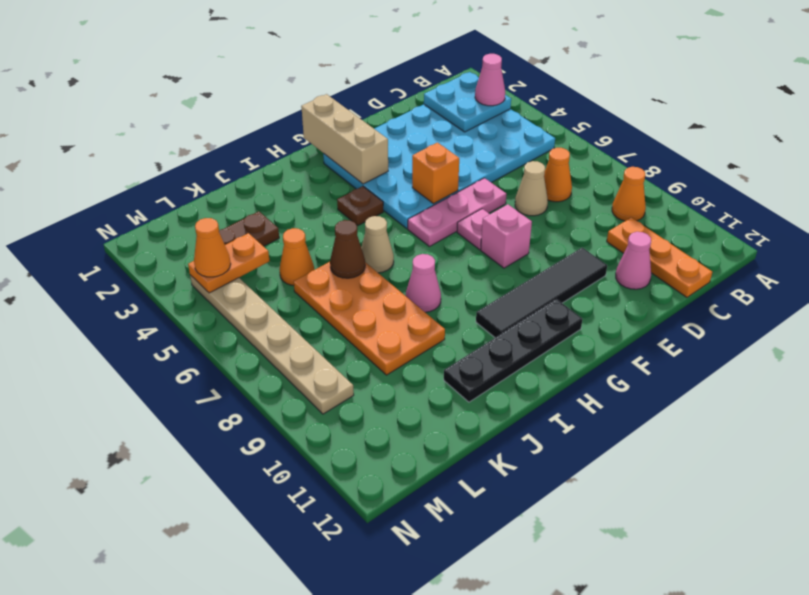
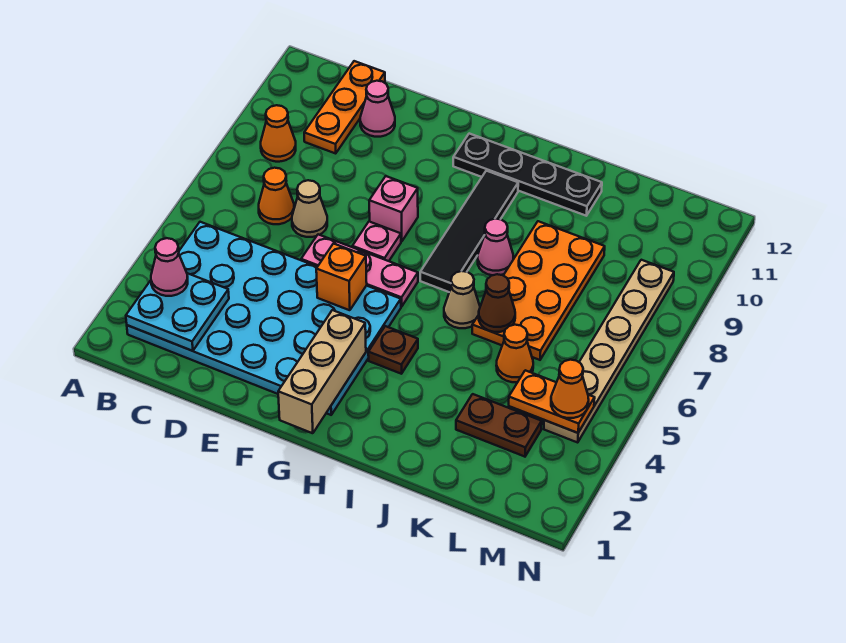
black 1x4 tile [476,248,607,337] -> black 1x4 tile turned to [420,171,518,292]

